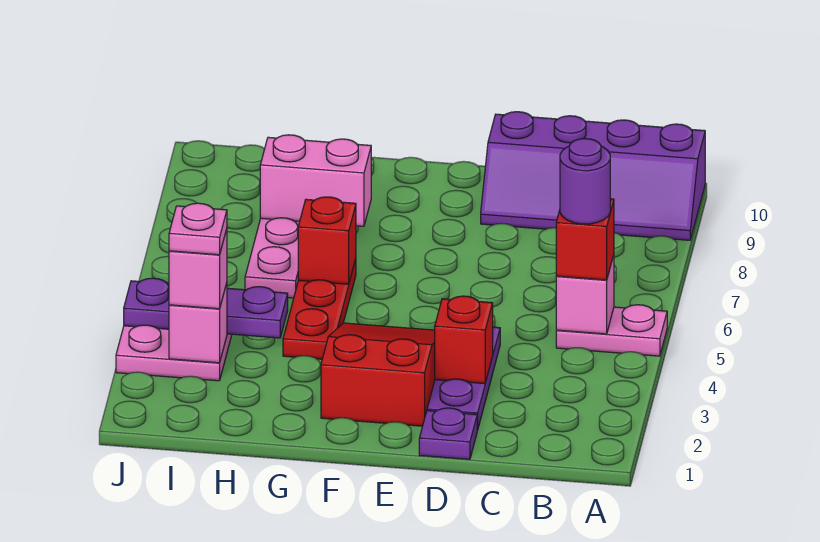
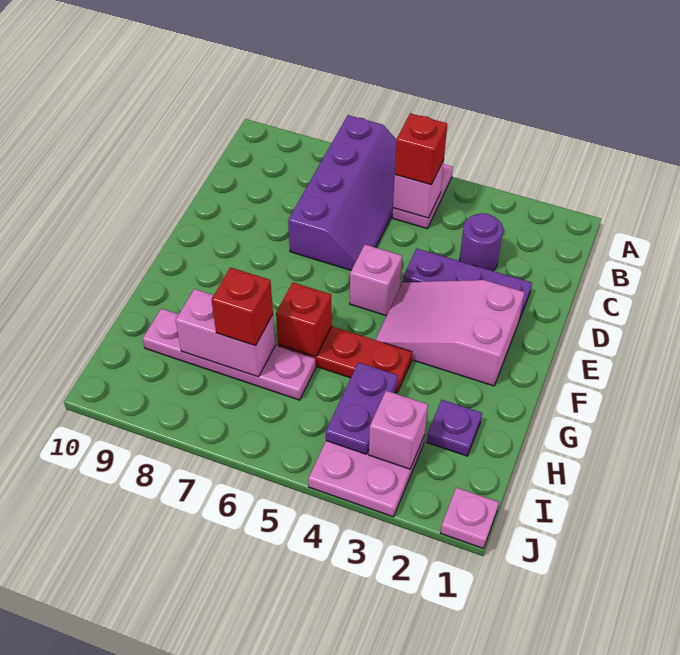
purple 2x4 slope [481,112,705,240] -> purple 2x4 slope moved to [288,115,397,270]
purple 1x1 round brick [560,139,610,224] -> purple 1x1 round brick moved to [460,213,503,271]
purple 1x1 plate [419,408,477,459] -> purple 1x1 plate moved to [427,400,482,456]
red 1x1 brick [435,296,493,384] -> red 1x1 brick moved to [212,268,273,346]
red 2x3 slope [321,323,435,426] -> pink 2x3 slope [375,280,525,386]
pink 1x2 brick [260,135,372,226] -> pink 1x2 brick turned to [176,289,275,377]
purple 1x3 plate [124,278,288,338] -> purple 1x2 plate [326,362,398,454]
pink 1x1 brick [169,229,227,309] -> pink 1x1 brick moved to [350,244,402,316]
pink 1x1 plate [169,203,227,255] -> pink 1x1 plate moved to [441,487,499,549]

